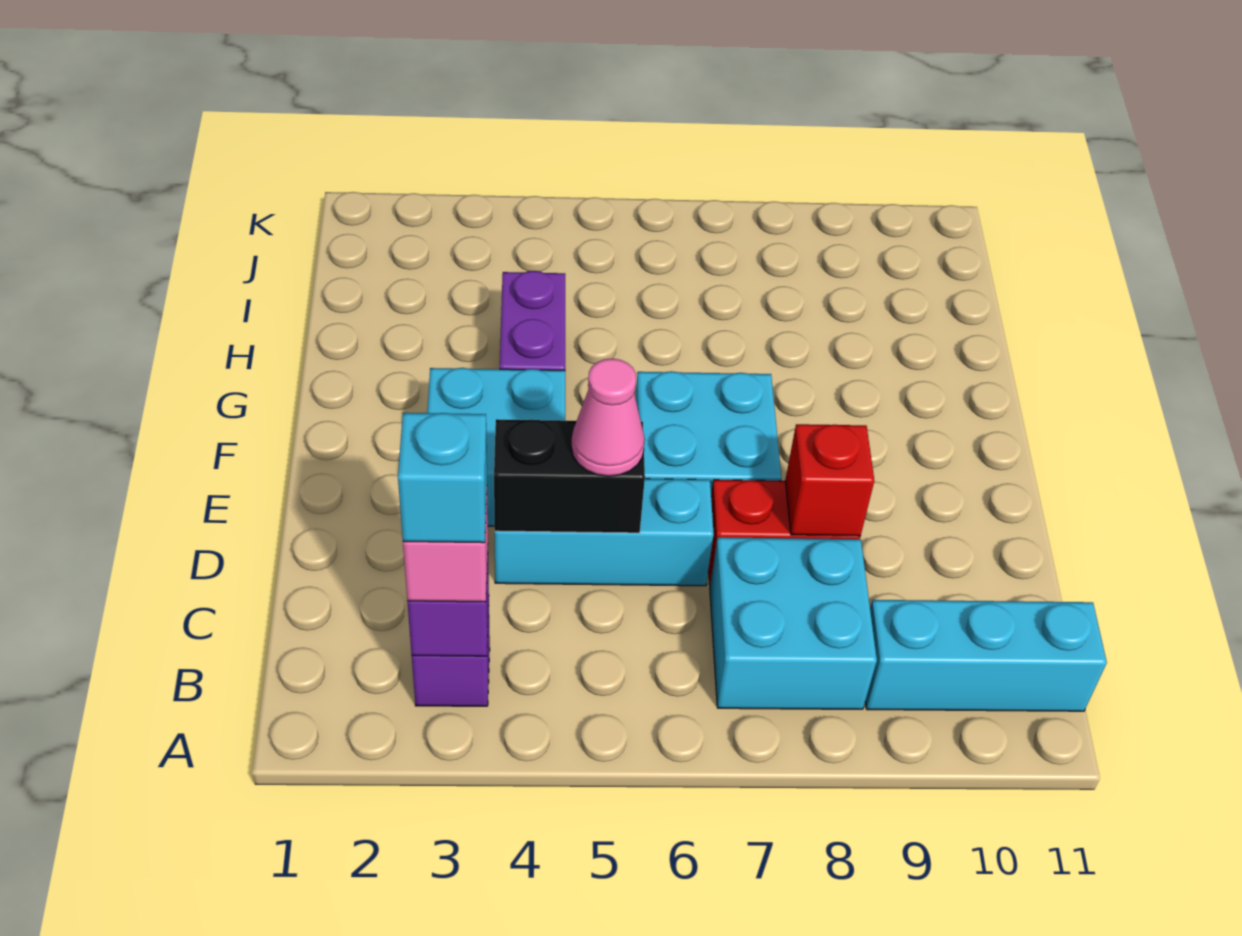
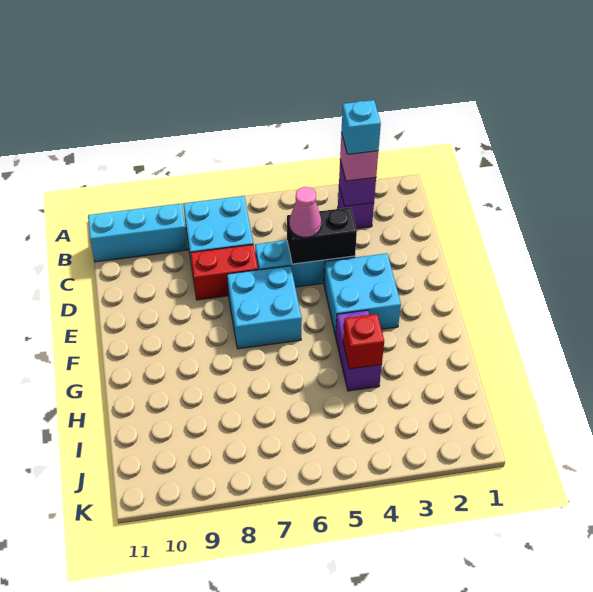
red 1x1 brick [785,424,874,536] -> red 1x1 brick moved to [343,314,384,369]

